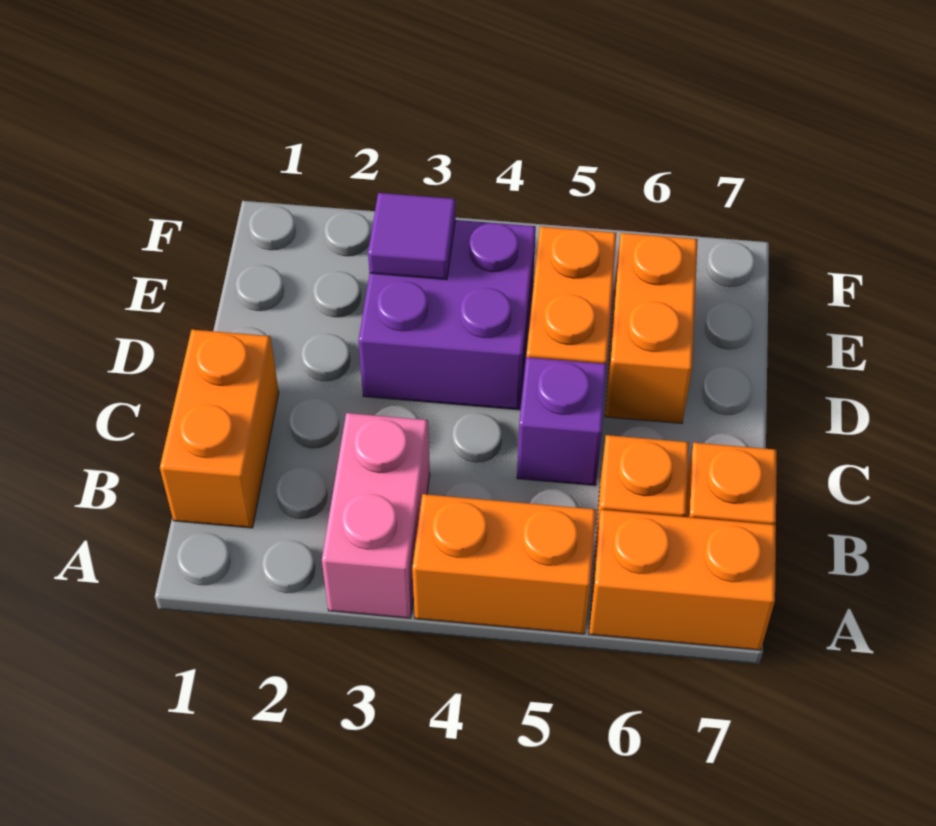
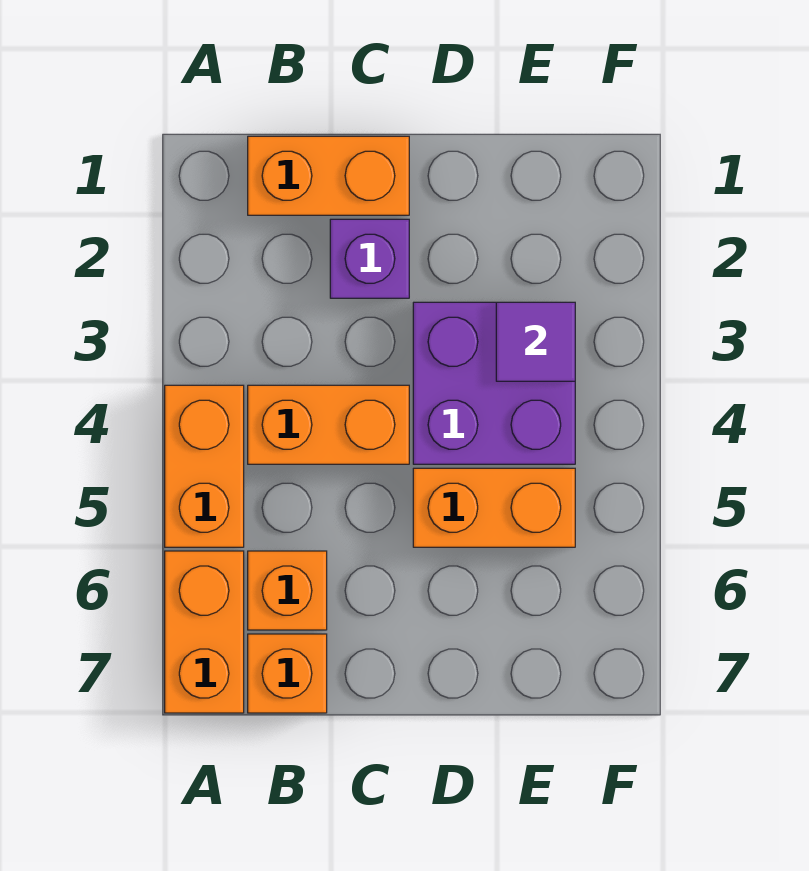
pink 1x2 brick [322,413,430,618] -> none
purple 1x1 brick [517,357,607,486] -> purple 1x1 brick moved to [330,219,409,298]
orange 1x2 brick [605,233,698,424] -> orange 1x2 brick moved to [248,385,409,464]

